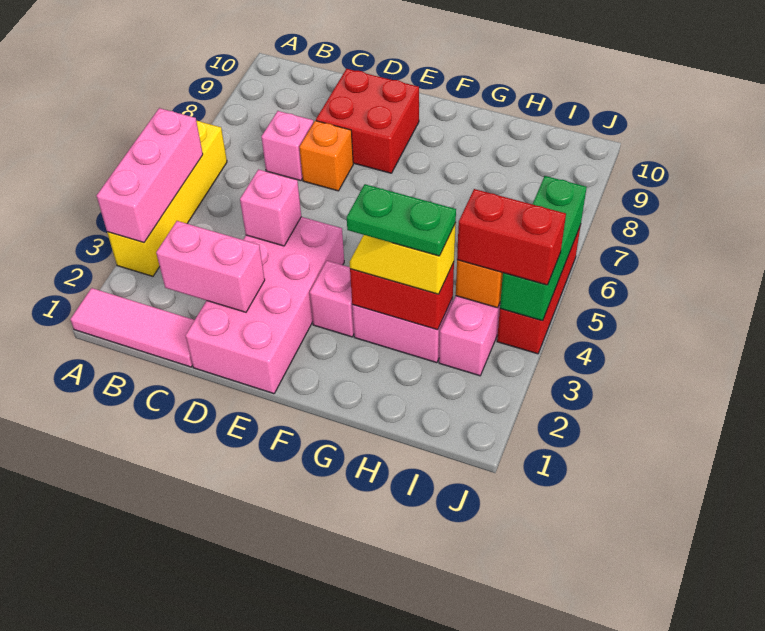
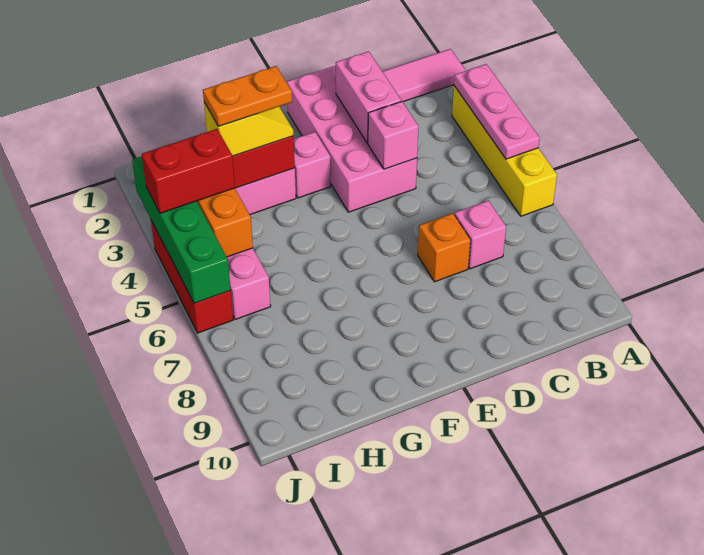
pink 1x3 brick [97,108,203,243] -> pink 1x3 plate [454,64,540,159]
pink 1x2 brick [156,221,265,312] -> pink 1x2 brick turned to [336,51,401,143]
red 2x2 brick [316,69,419,173] -> none
green 1x2 plate [347,184,456,256] -> orange 1x2 plate [203,66,292,126]
green 1x3 brick [500,176,587,321] -> green 1x4 brick [132,156,231,303]

